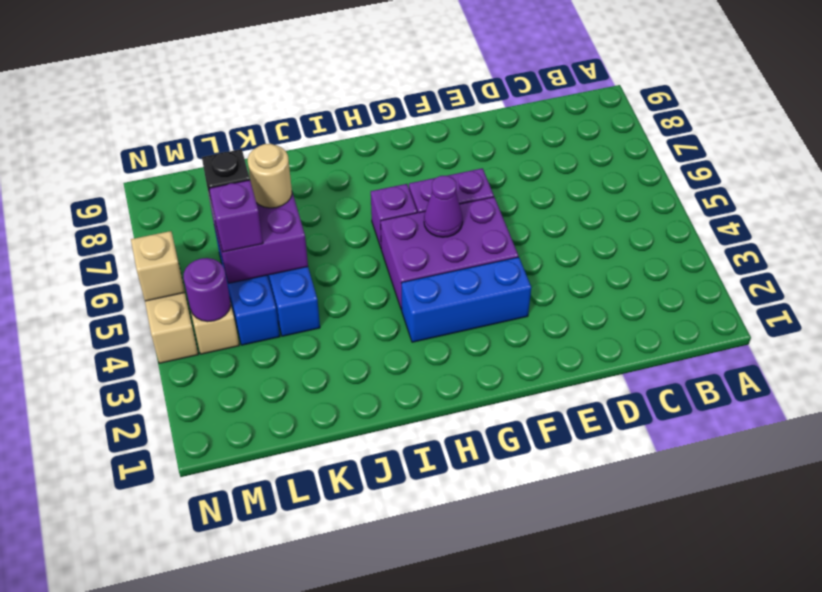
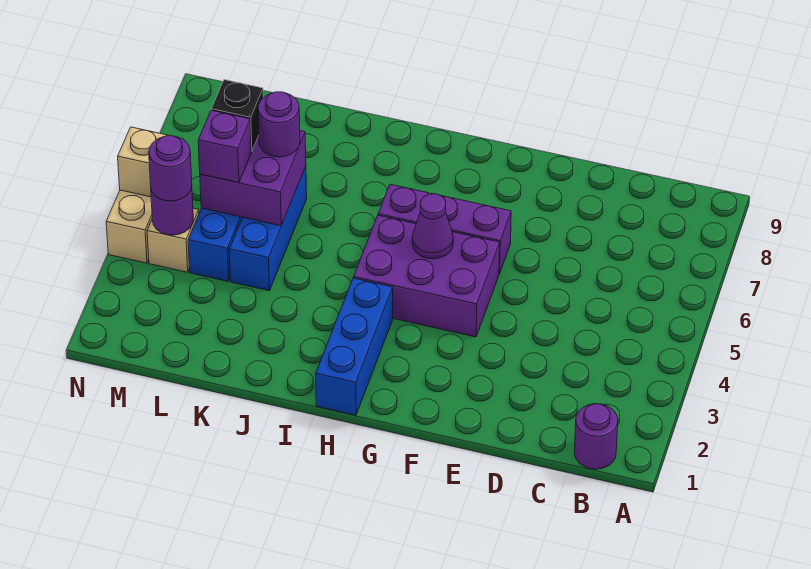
none -> purple 1x1 round brick [574,404,618,469]
blue 1x3 brick [402,257,531,342] -> blue 1x3 brick turned to [316,278,393,415]
tan 1x1 round brick [248,144,292,208] -> purple 1x1 round brick [258,92,300,157]
none -> purple 1x1 round brick [149,136,192,201]

